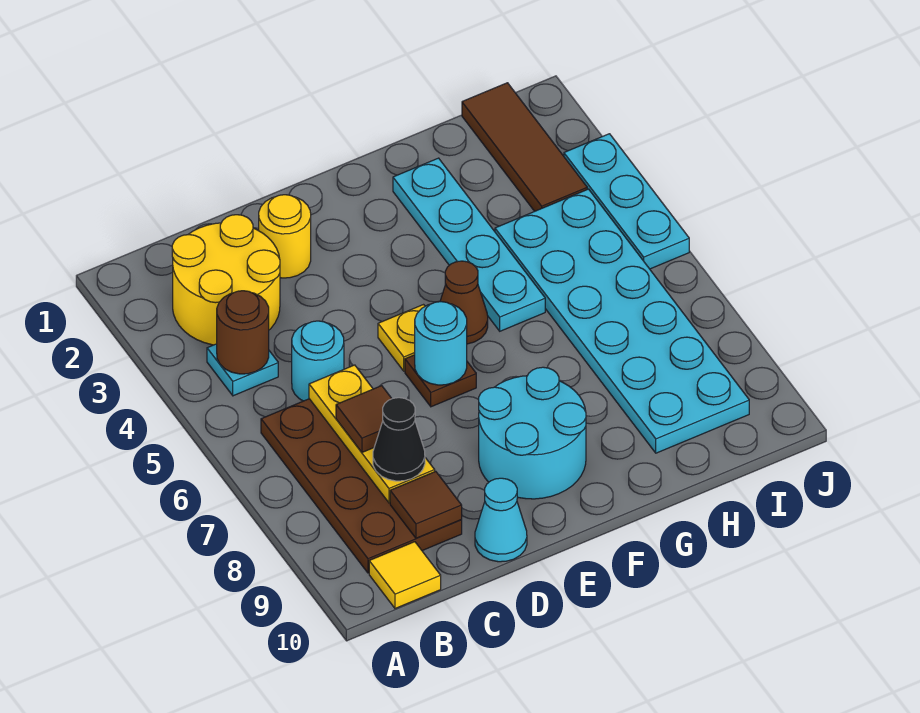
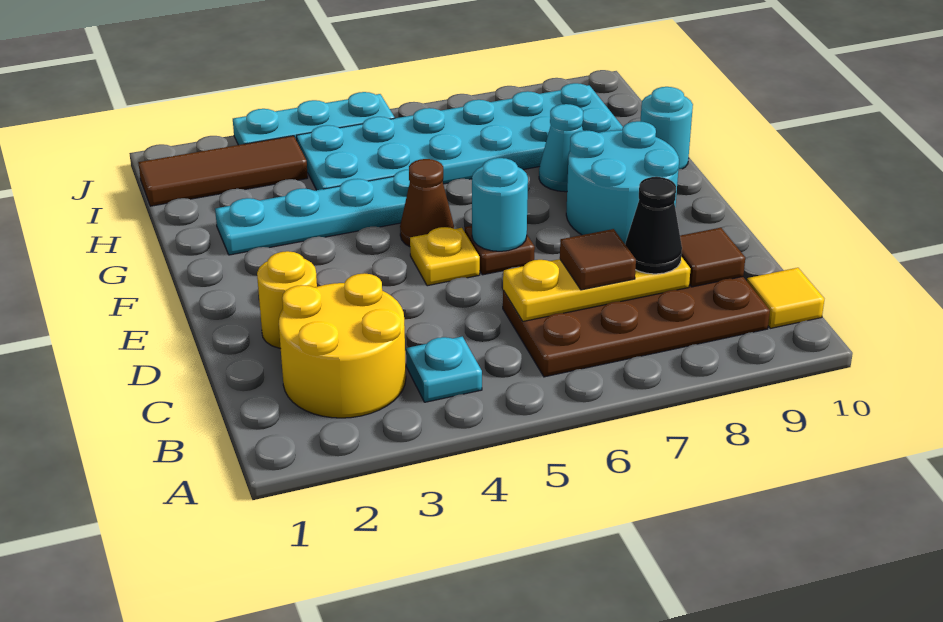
brown 1x1 round brick [217,291,269,374] -> none
cyan 1x1 round brick [292,321,344,401] -> cyan 1x1 round brick moved to [640,87,693,169]
cyan 1x1 cone [475,478,527,562] -> cyan 1x1 cone moved to [539,104,583,192]

